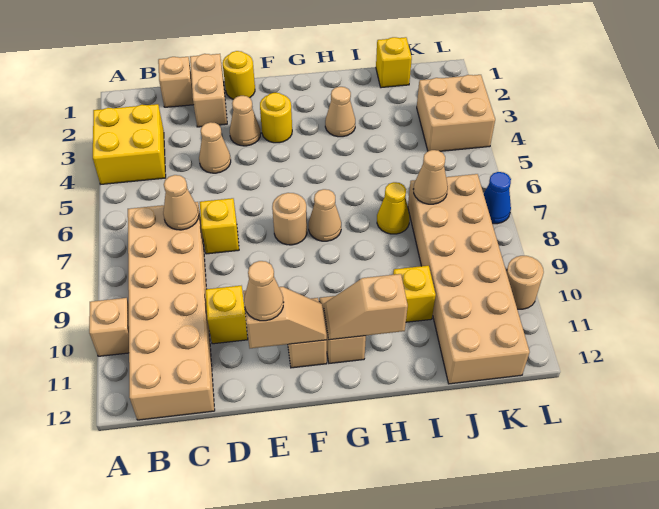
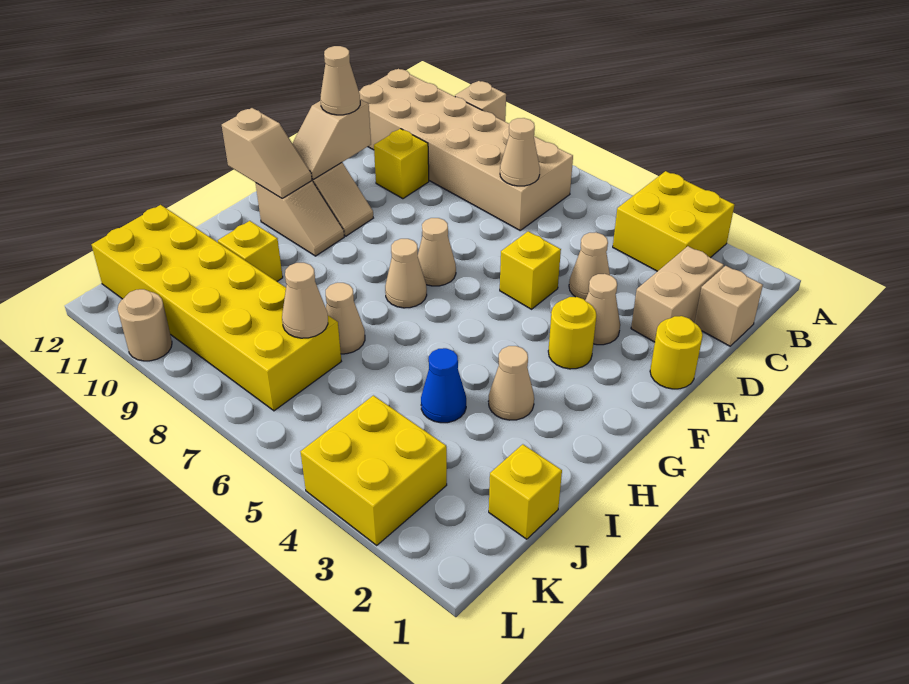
tan 1x2 brick [190,54,227,127] -> tan 1x2 brick turned to [631,246,724,342]
yellow 1x1 brick [200,198,239,254] -> yellow 1x1 brick moved to [500,231,561,309]
tan 1x1 round brick [272,193,307,245] -> tan 1x1 cone [418,218,456,286]
tan 1x2 slope [324,274,408,340] -> tan 1x2 slope turned to [222,108,312,198]
yellow 1x1 cone [377,182,410,234] -> tan 1x1 cone [326,283,365,354]
tan 2x6 brick [408,174,530,384] -> yellow 2x6 brick [92,205,341,411]
tan 2x2 brick [417,75,495,151] -> yellow 2x2 brick [301,396,447,545]
blue 1x1 cone [484,172,511,224] -> blue 1x1 cone moved to [421,348,466,423]

